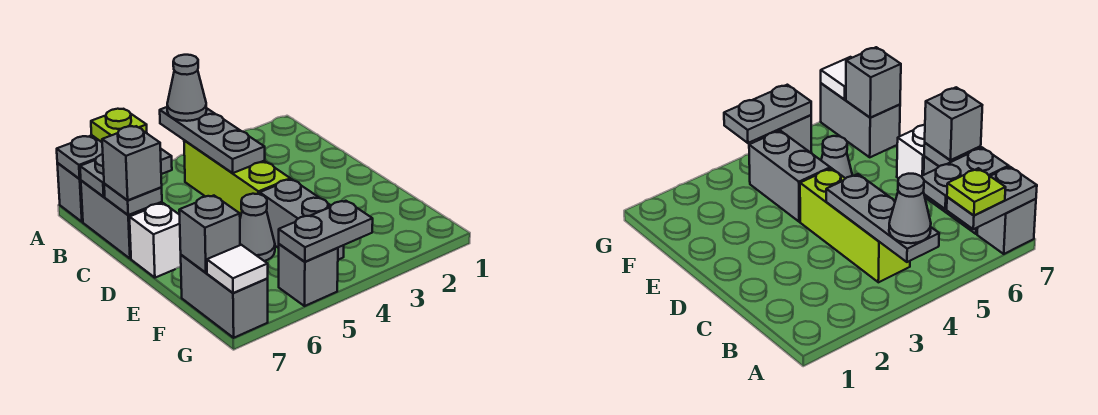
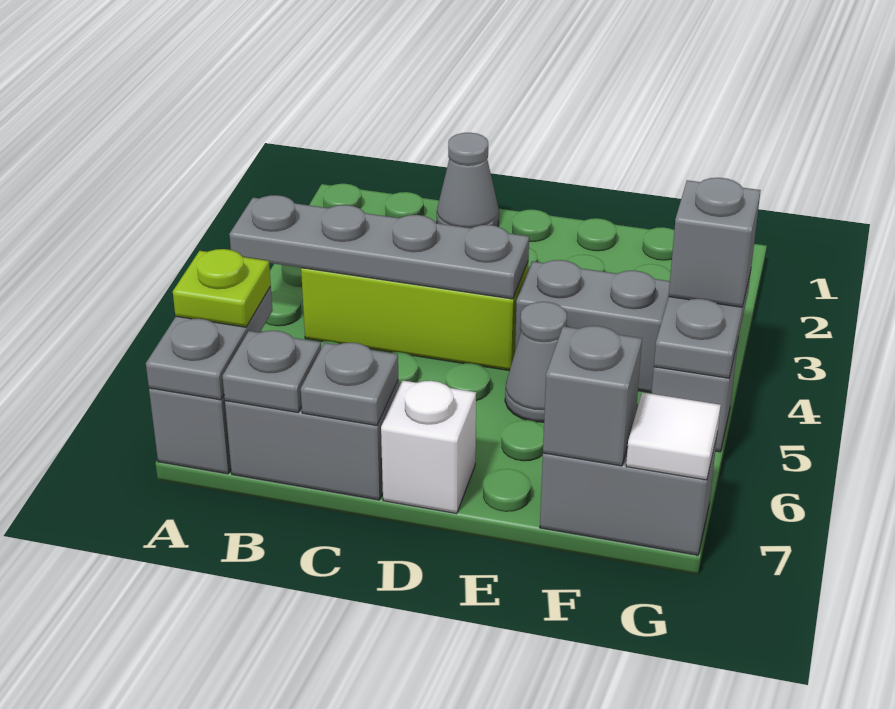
grey 1x3 plate [160,107,265,173] -> grey 1x4 plate [229,195,529,299]
grey 1x1 cone [167,55,207,121] -> grey 1x1 cone moved to [437,133,499,228]
grey 1x2 plate [80,148,172,197] -> grey 1x1 plate [223,330,321,413]
grey 1x1 brick [102,126,162,200] -> grey 1x1 brick moved to [669,178,761,307]

